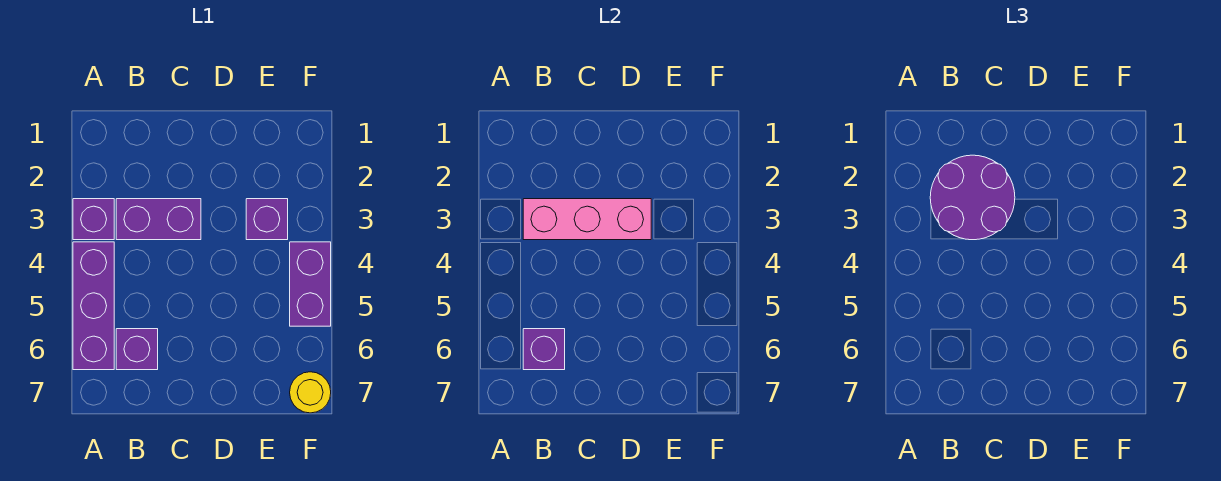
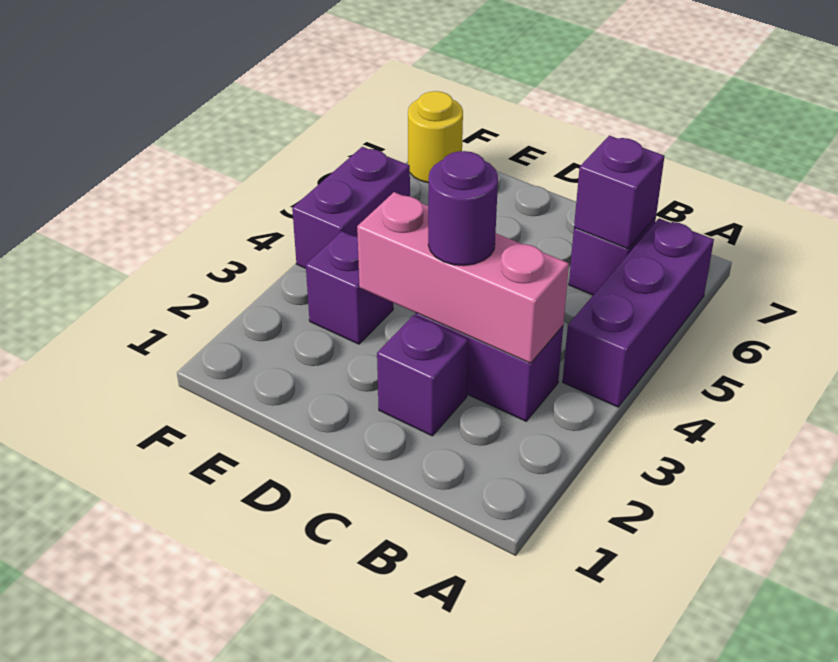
purple 1x1 brick [73,199,114,240] -> purple 1x1 brick moved to [377,315,469,436]
purple 2x2 round brick [930,155,1015,240] -> purple 1x1 round brick [428,151,498,266]

